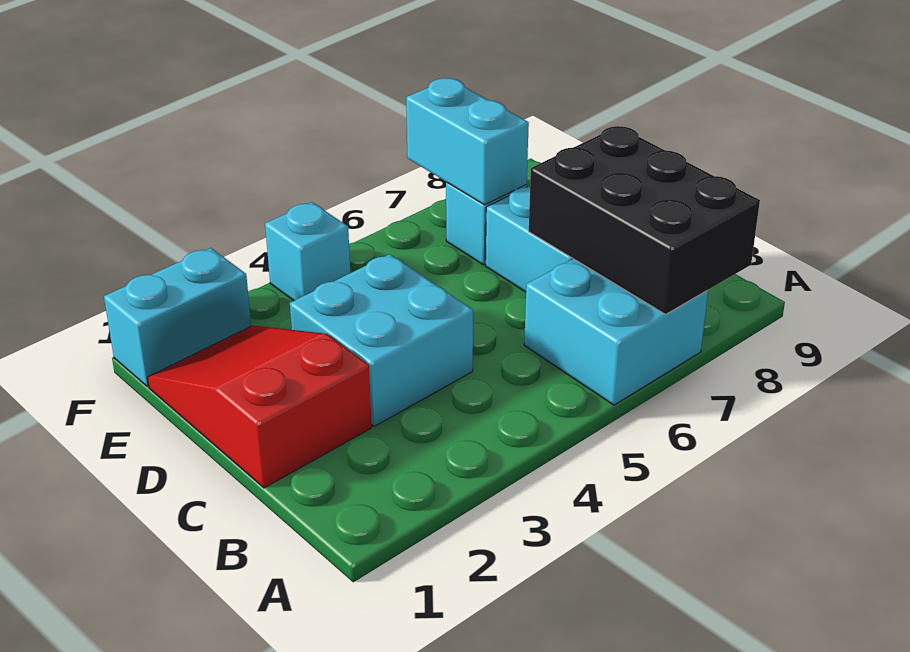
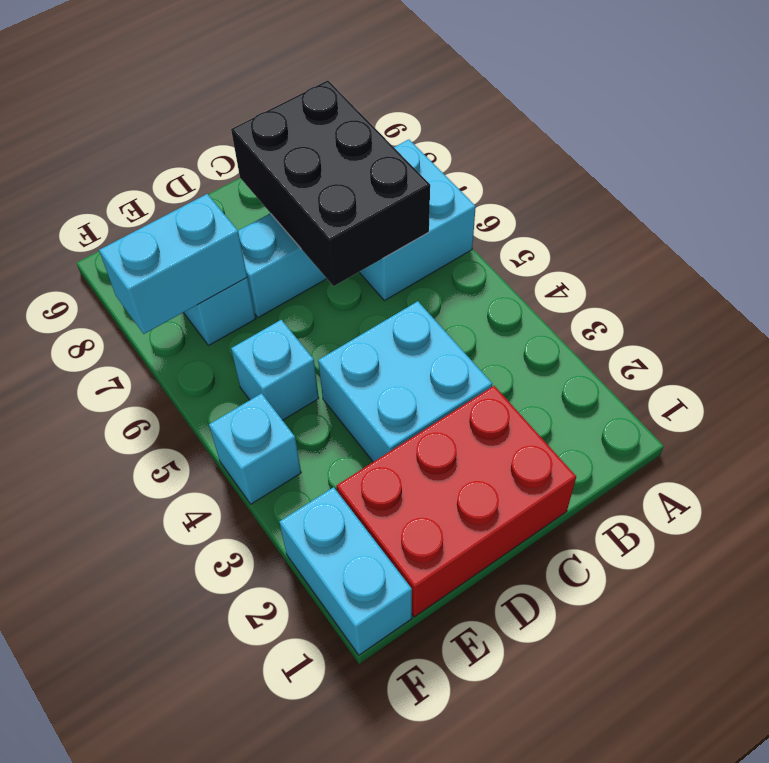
black 2x3 brick [529,126,760,314] -> black 2x3 brick turned to [231,80,430,286]
red 2x3 slope [147,325,372,488] -> red 2x3 brick [337,386,576,617]
none -> cyan 1x1 brick [231,320,319,420]

